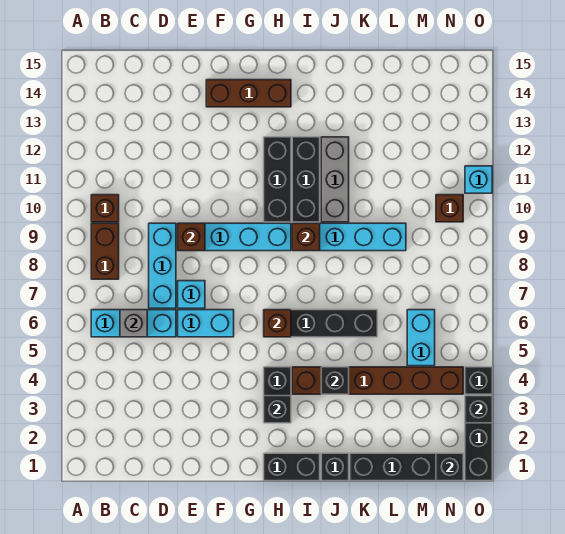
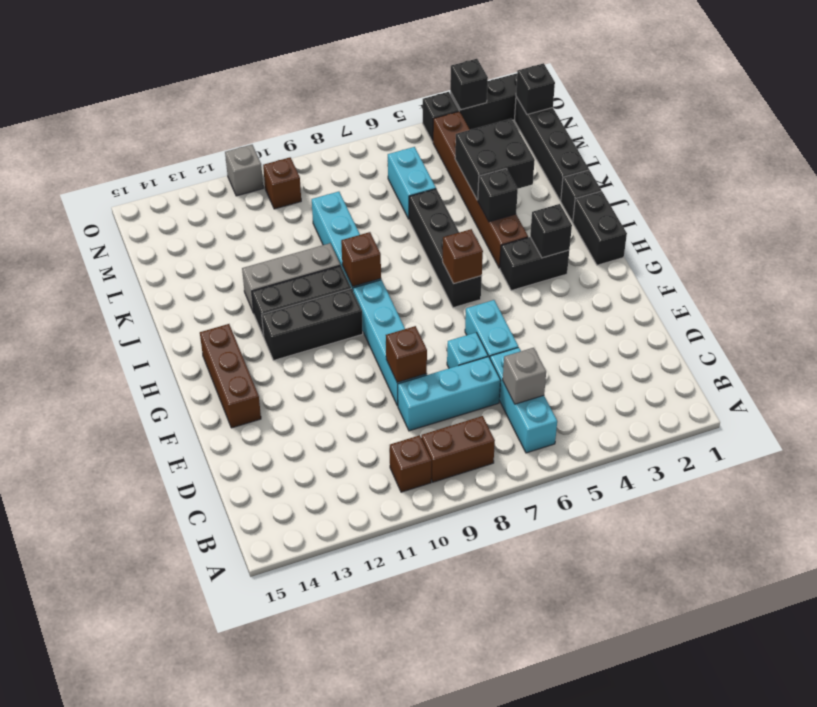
none -> black 2x2 brick [455,119,535,200]
cyan 1x2 brick [407,310,435,366] -> cyan 1x2 brick turned to [388,147,436,219]
cyan 1x1 brick [465,166,492,193] -> grey 1x1 brick [225,145,263,196]

